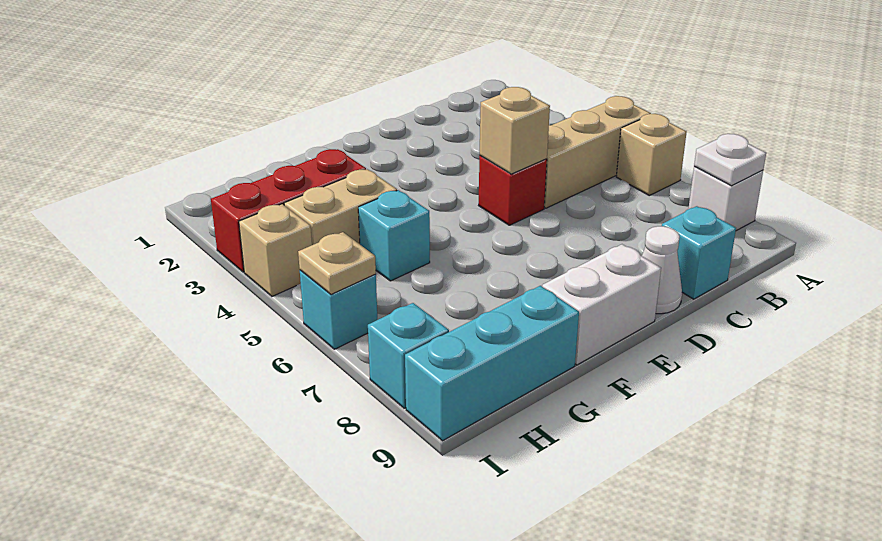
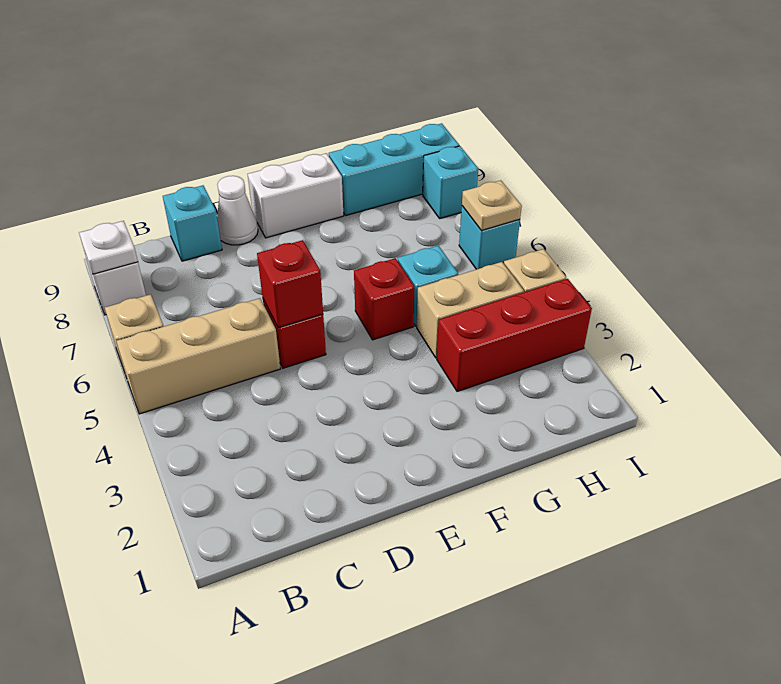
tan 1x1 brick [480,87,550,174] -> red 1x1 brick [257,240,323,328]
none -> red 1x1 brick [354,258,414,340]

